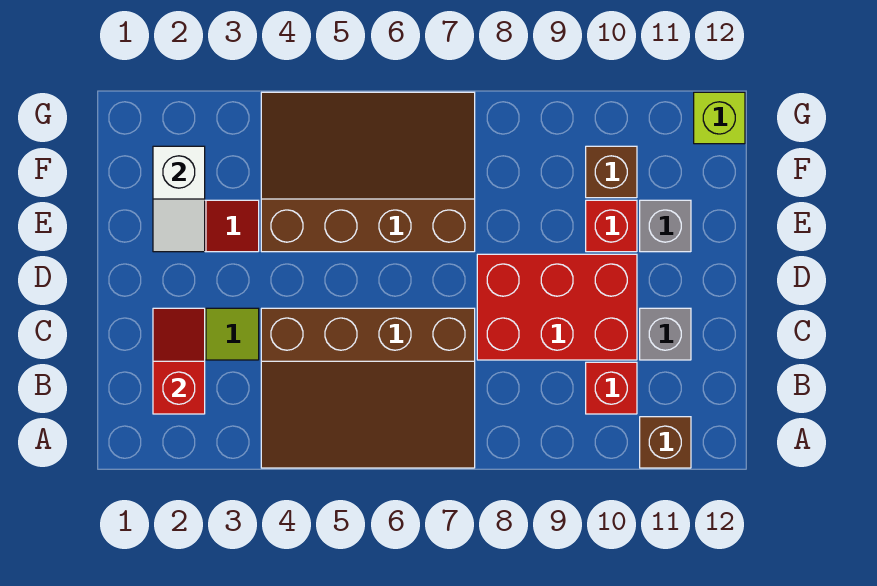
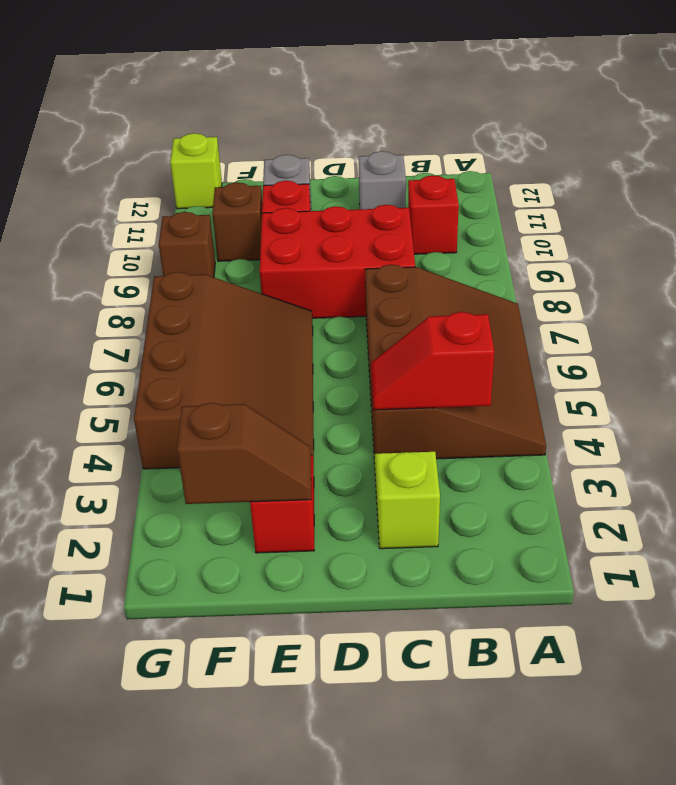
brown 1x1 brick [640,417,691,468] -> brown 1x1 brick moved to [159,212,215,277]
red 1x2 slope [153,308,205,414] -> red 1x2 slope moved to [371,312,494,410]
red 2x3 brick [477,254,637,360] -> red 2x3 brick turned to [260,205,415,318]
white 1x2 slope [153,146,205,252] -> brown 1x2 slope [177,403,311,504]
brown 3x4 slope [261,92,475,252] -> brown 3x4 slope turned to [134,272,314,469]

